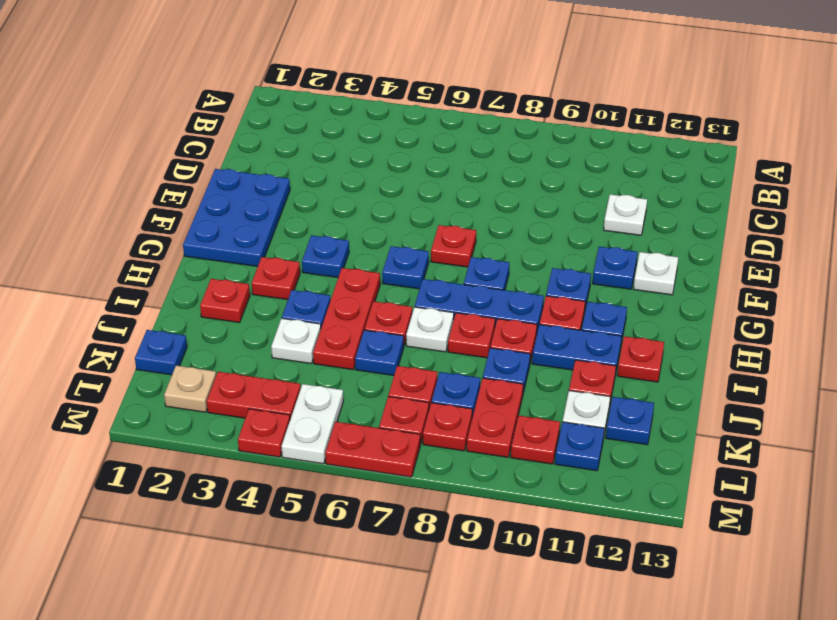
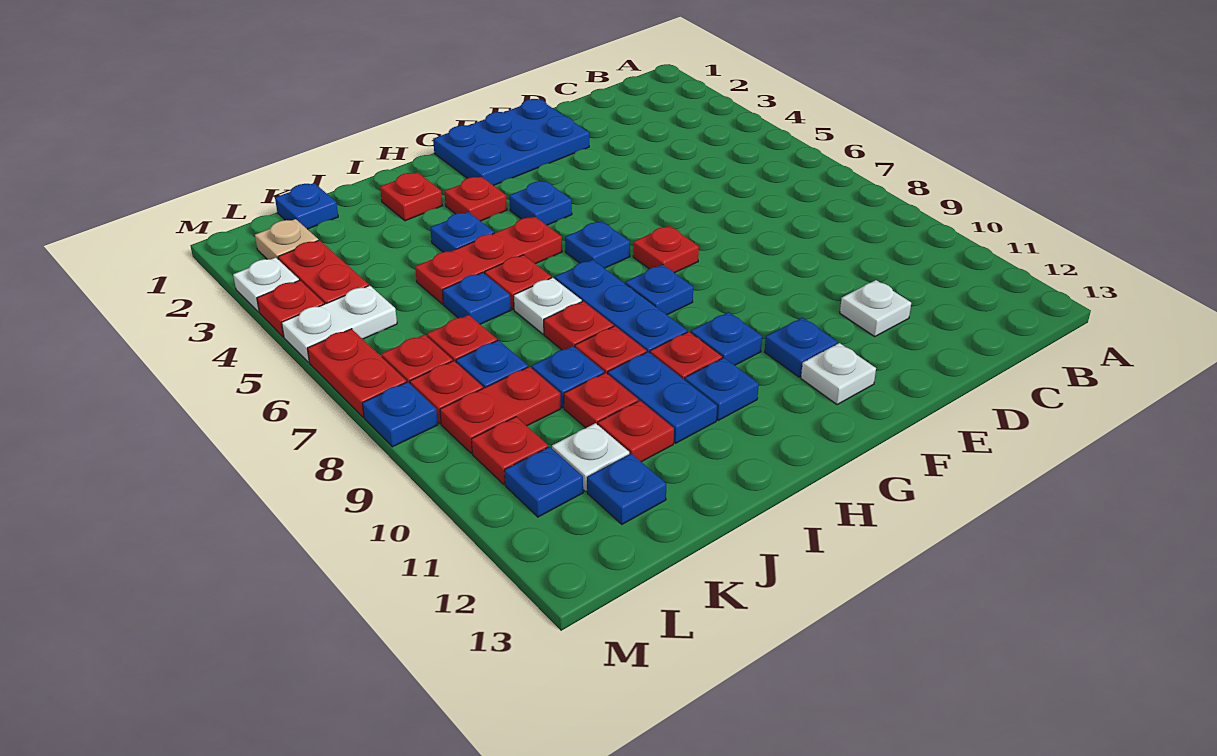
red 1x1 plate [617,336,664,382] -> red 1x1 plate moved to [564,373,638,428]
white 1x1 plate [271,318,321,363] -> white 1x1 plate moved to [233,257,299,312]
none -> blue 1x1 plate [362,382,438,447]

